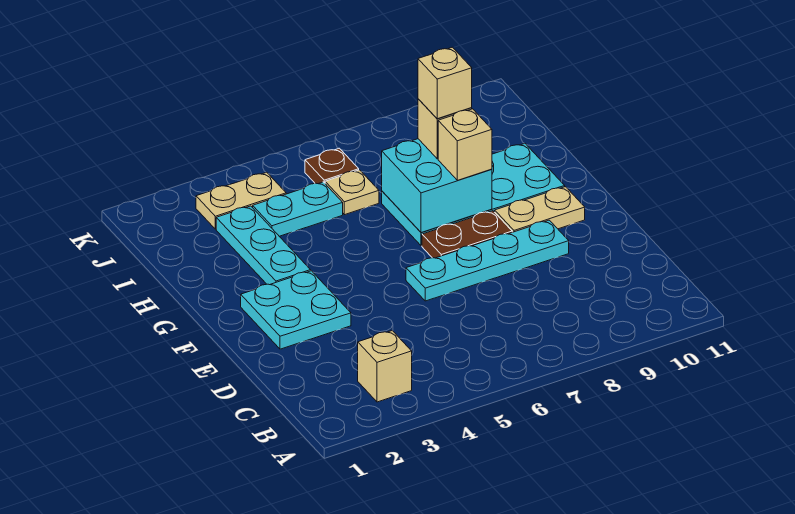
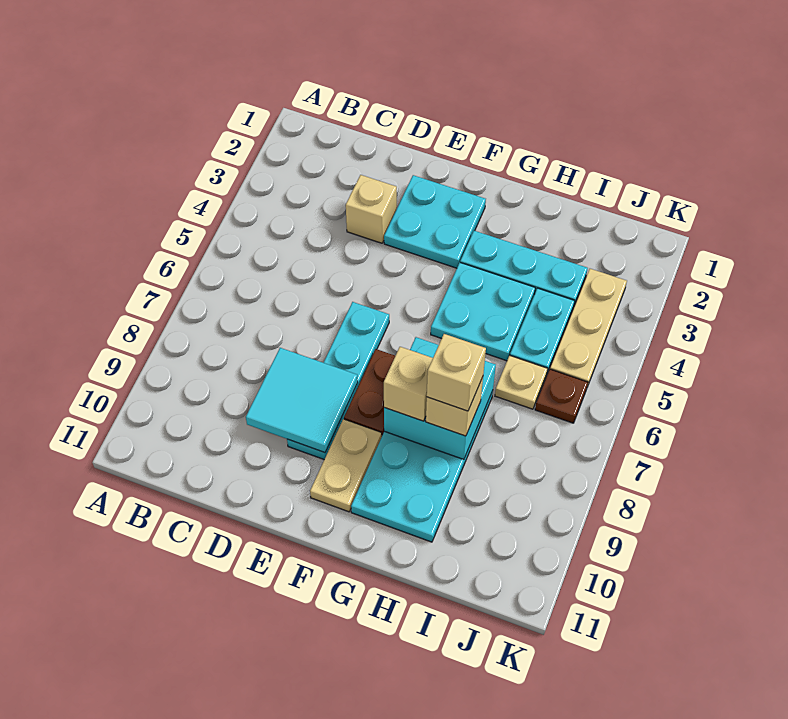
tan 1x1 brick [358,331,412,402] -> tan 1x1 brick moved to [346,175,397,243]
none -> cyan 2x2 tile [246,348,358,453]
none -> cyan 2x2 plate [431,263,535,361]
tan 1x2 plate [196,172,286,229] -> tan 1x3 plate [550,269,627,387]

